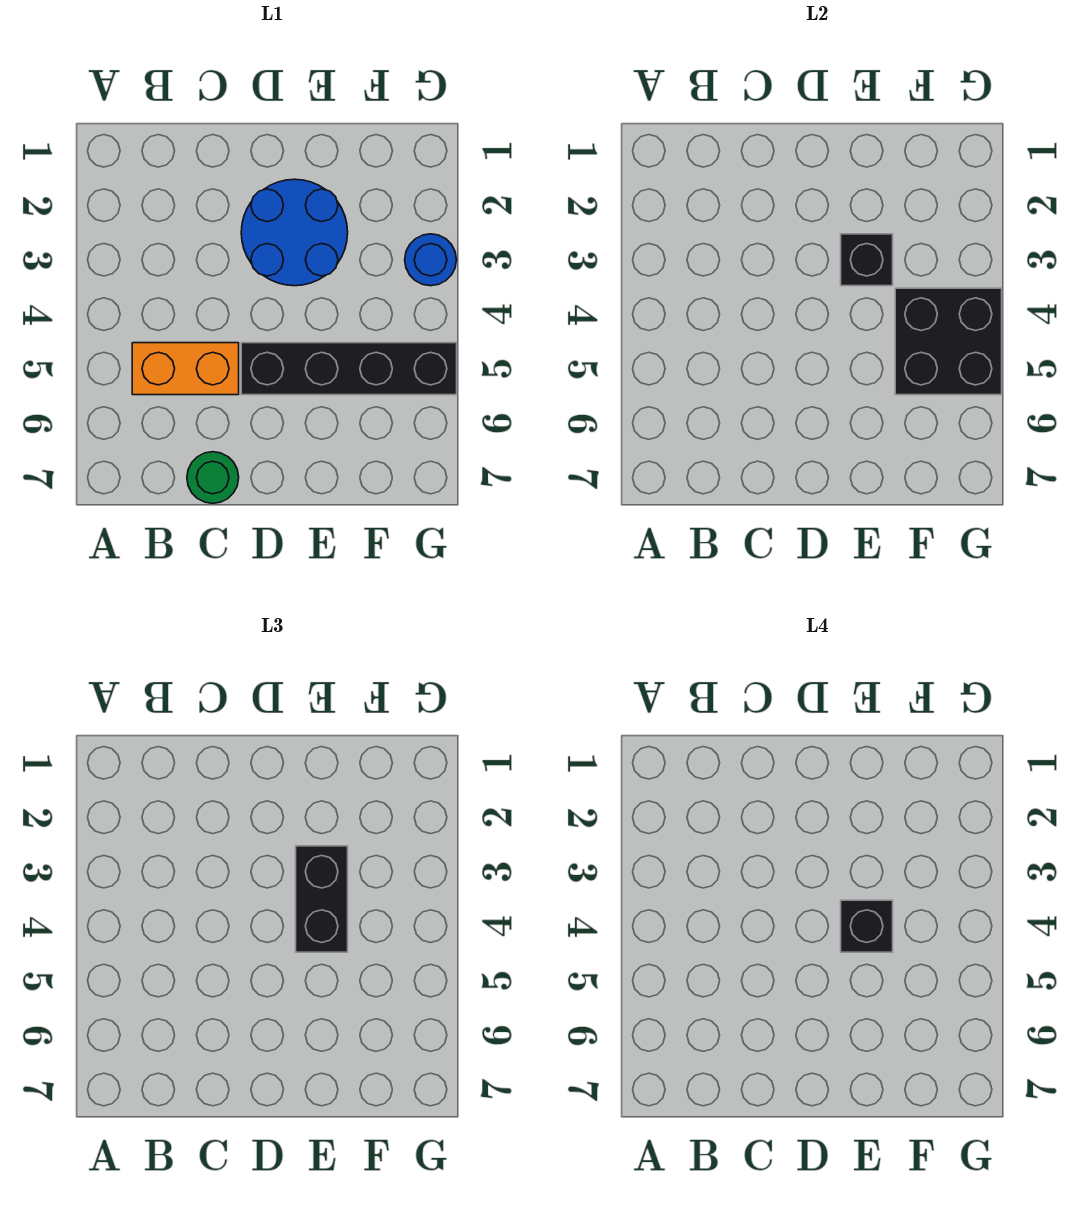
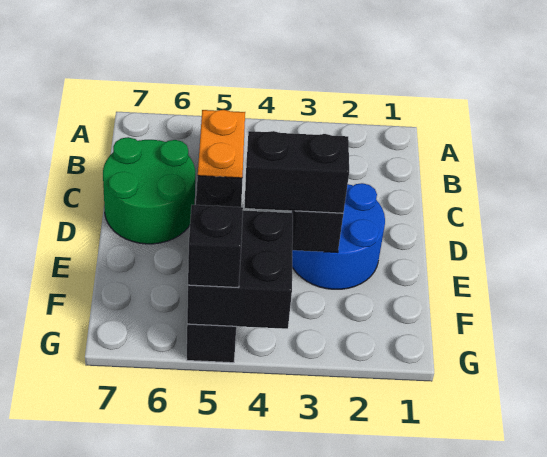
green 1x1 round brick [187,452,239,504] -> green 2x2 round brick [103,137,195,244]
black 1x1 brick [841,900,893,952] -> black 1x1 brick moved to [188,205,243,288]
blue 1x1 round brick [405,234,457,286] -> none

